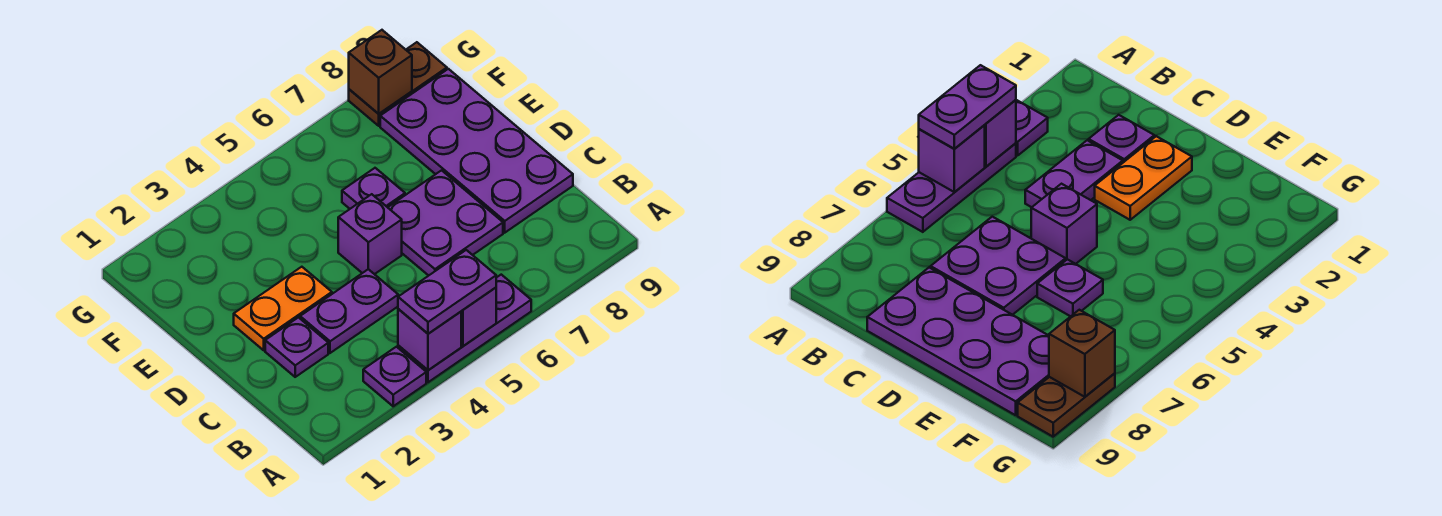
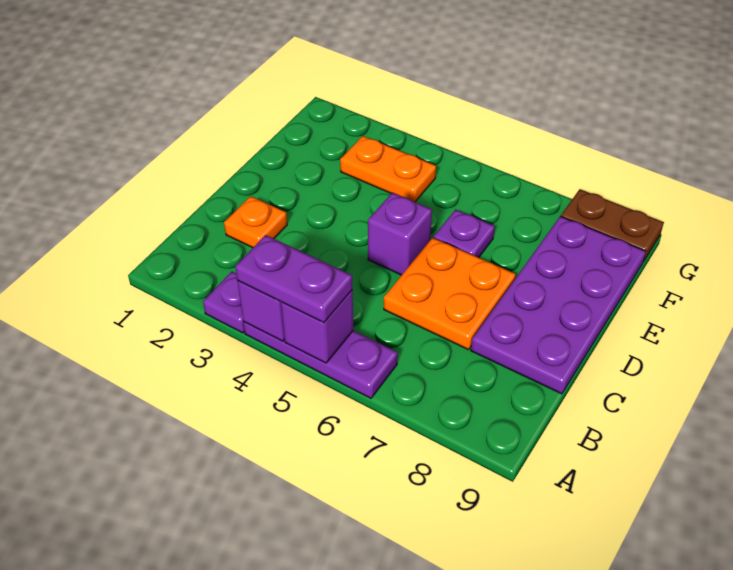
purple 1x1 plate [265,317,328,377] -> orange 1x1 plate [224,196,287,248]
purple 1x2 plate [300,269,398,353] -> none
purple 2x2 plate [388,170,503,276] -> orange 2x2 plate [384,238,516,350]
orange 1x2 plate [234,267,332,350] -> orange 1x2 plate moved to [340,136,436,202]
brown 1x1 brick [349,30,412,114] -> none

